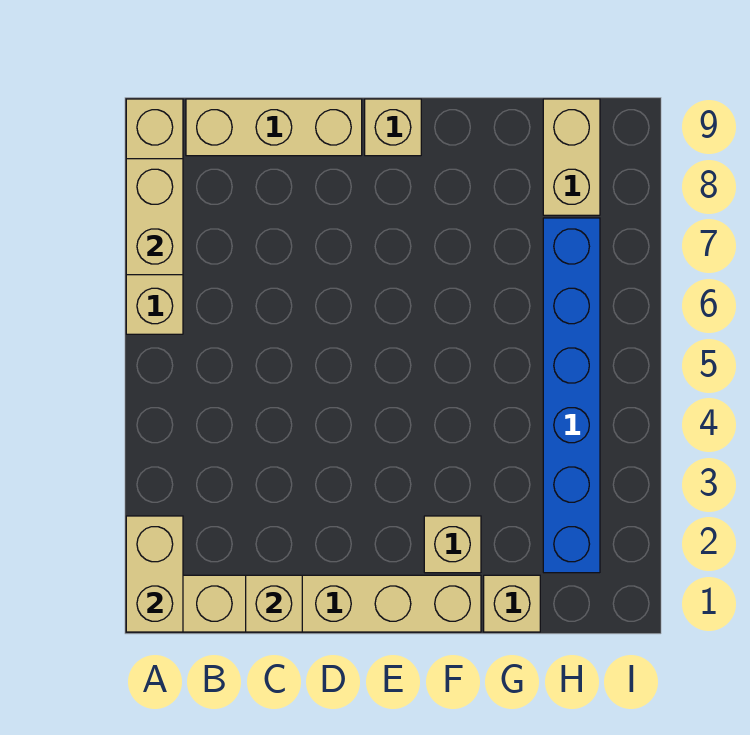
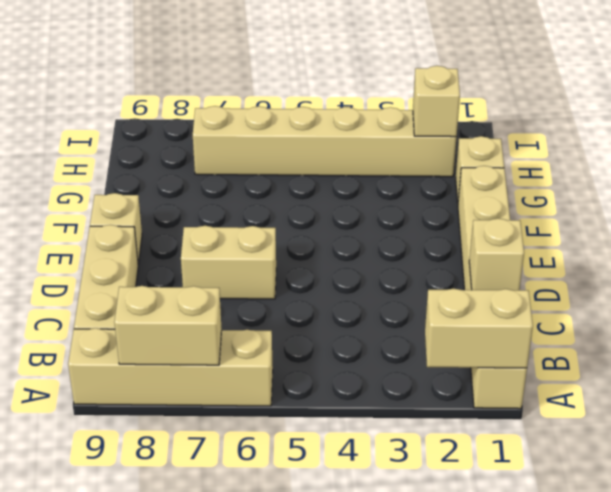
tan 1x1 brick [424,516,481,573] -> tan 1x1 brick moved to [413,66,460,137]
blue 1x6 brick [543,218,600,573] -> tan 1x6 brick [193,106,457,177]
tan 1x2 brick [543,99,600,215] -> tan 1x2 brick moved to [181,226,276,299]

